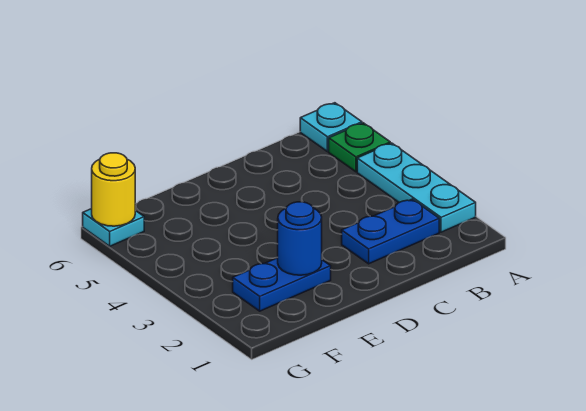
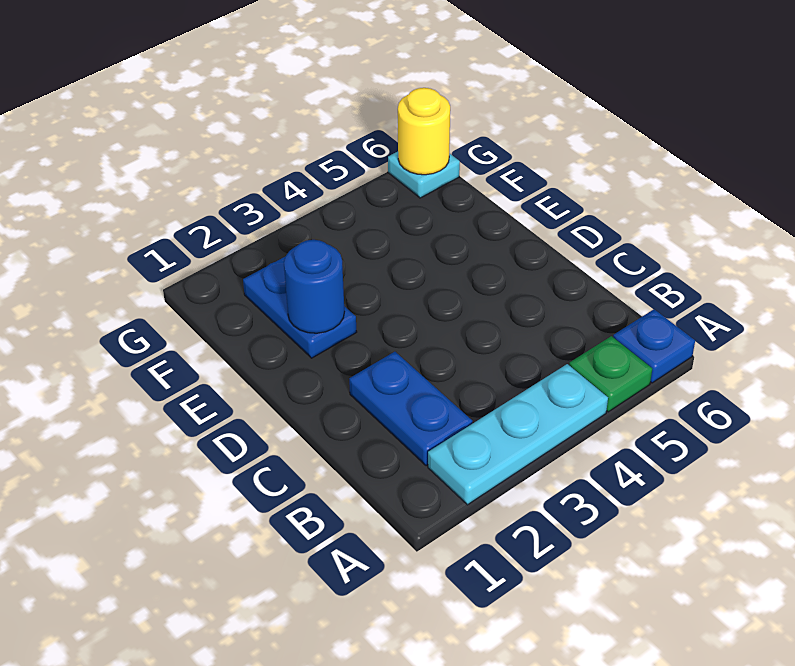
cyan 1x1 plate [300,103,362,152] -> blue 1x1 plate [613,309,695,383]

